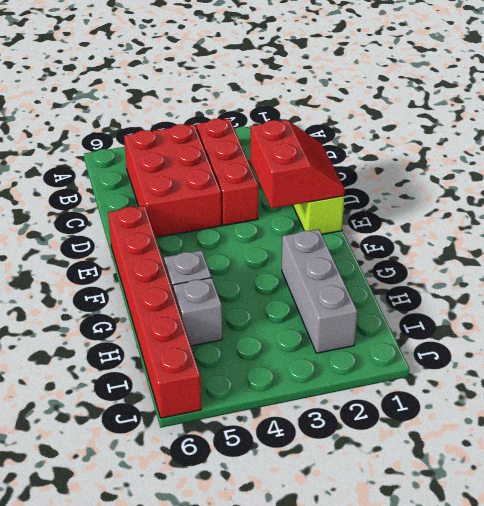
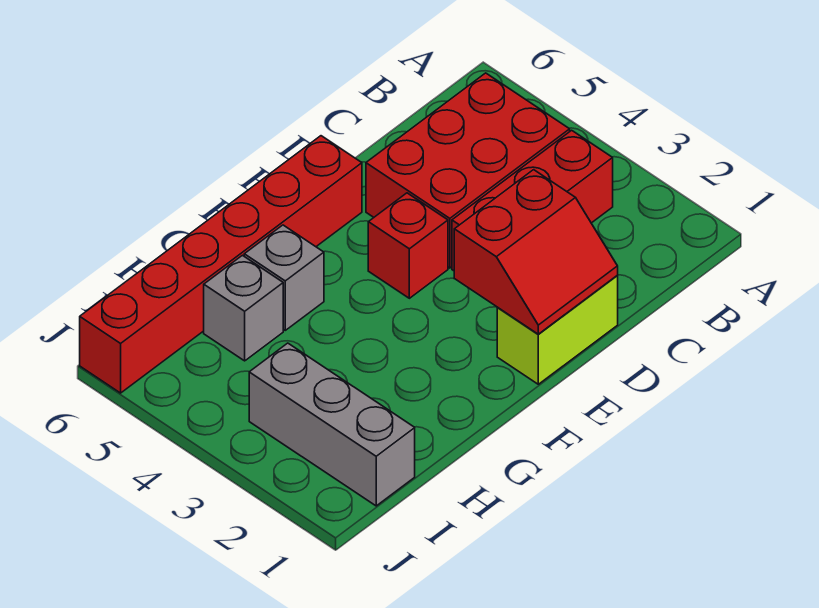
none -> red 1x1 brick [368,193,448,298]
grey 1x3 brick [282,229,357,353] -> grey 1x3 brick turned to [249,343,415,506]

